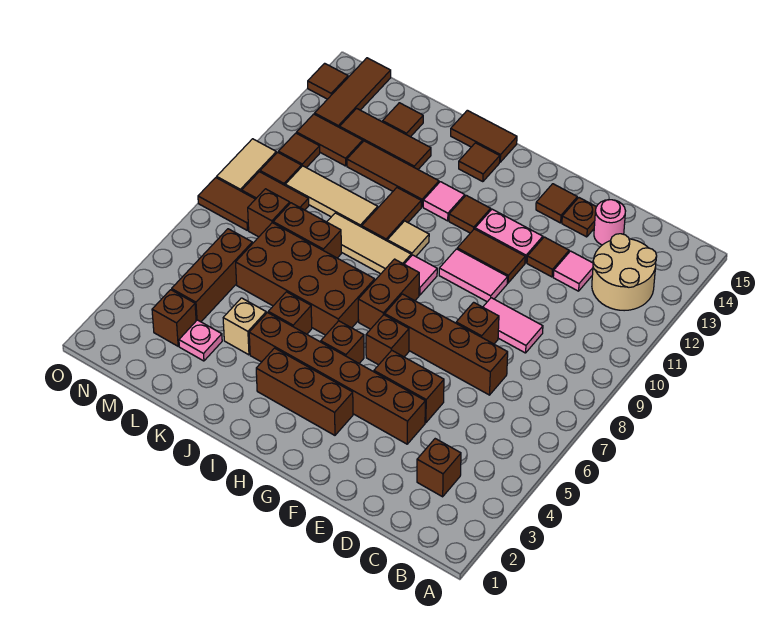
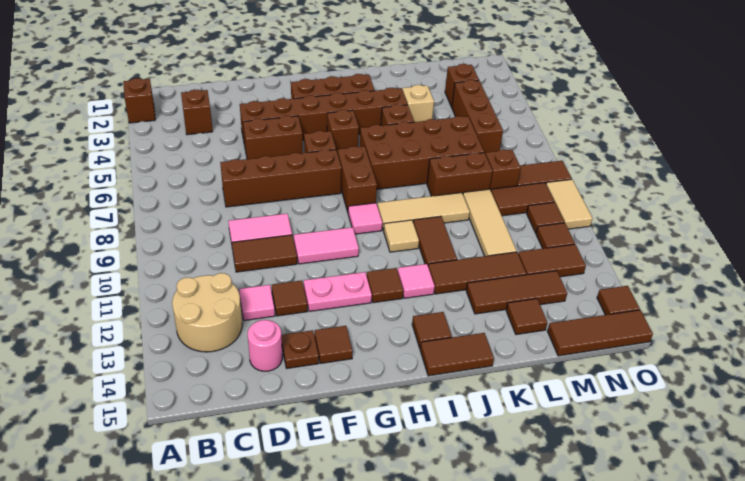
brown 1x1 brick [456,302,499,344] -> brown 1x1 brick moved to [123,78,155,123]
brown 1x2 tile [457,229,525,283] -> brown 1x2 tile moved to [232,235,297,272]
tan 1x3 tile [285,166,378,227] -> tan 1x3 tile turned to [463,189,517,256]
pink 1x1 plate [179,320,222,361] -> none
brown 1x3 tile [315,58,391,128] -> brown 1x3 tile turned to [548,310,653,356]

